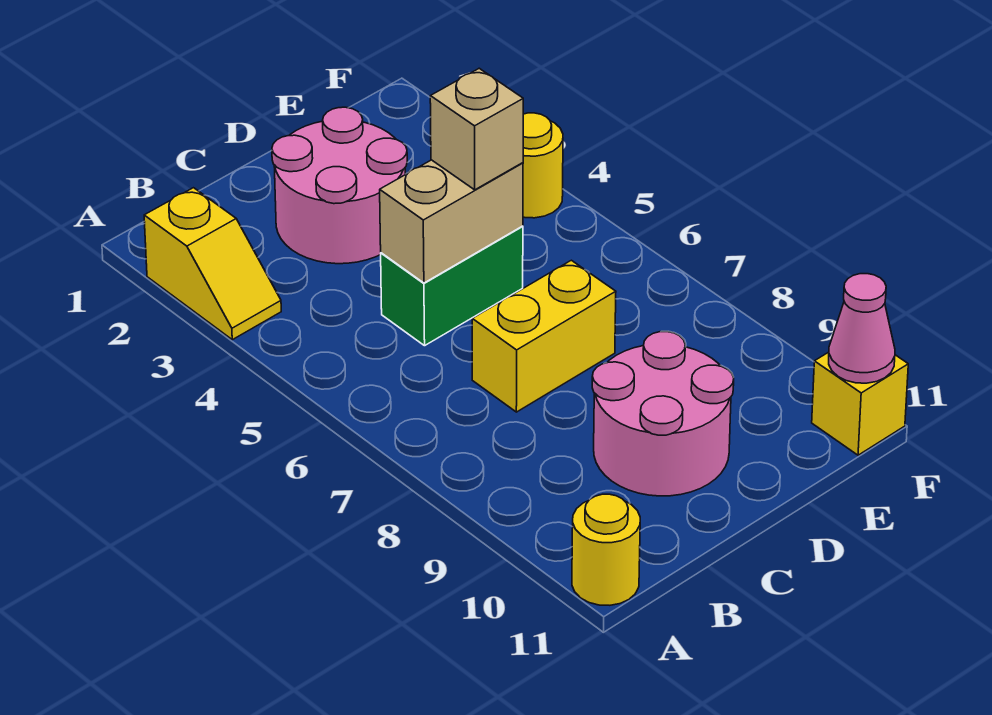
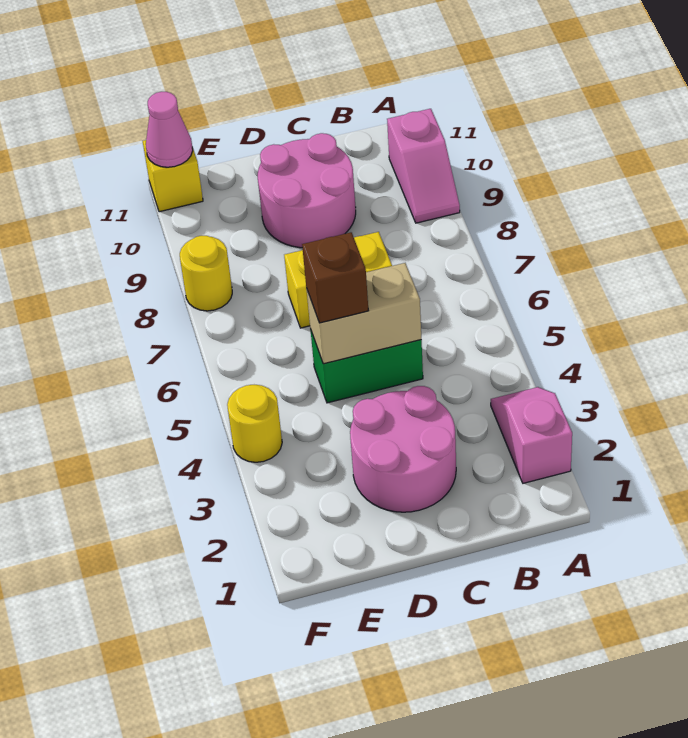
yellow 1x2 slope [144,188,281,340] -> pink 1x2 slope [491,387,572,483]
none -> pink 1x2 slope [387,109,460,223]
yellow 1x1 round brick [572,494,640,605] -> yellow 1x1 round brick moved to [180,236,232,311]
tan 1x1 brick [430,68,523,190] -> brown 1x1 brick [302,232,369,323]

